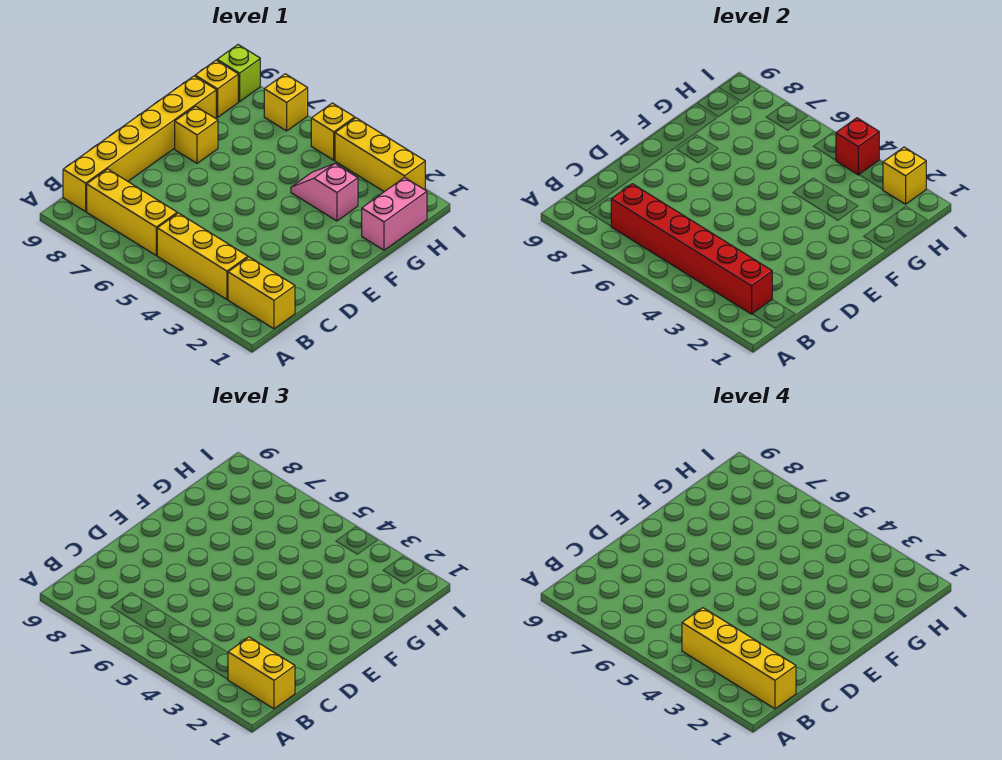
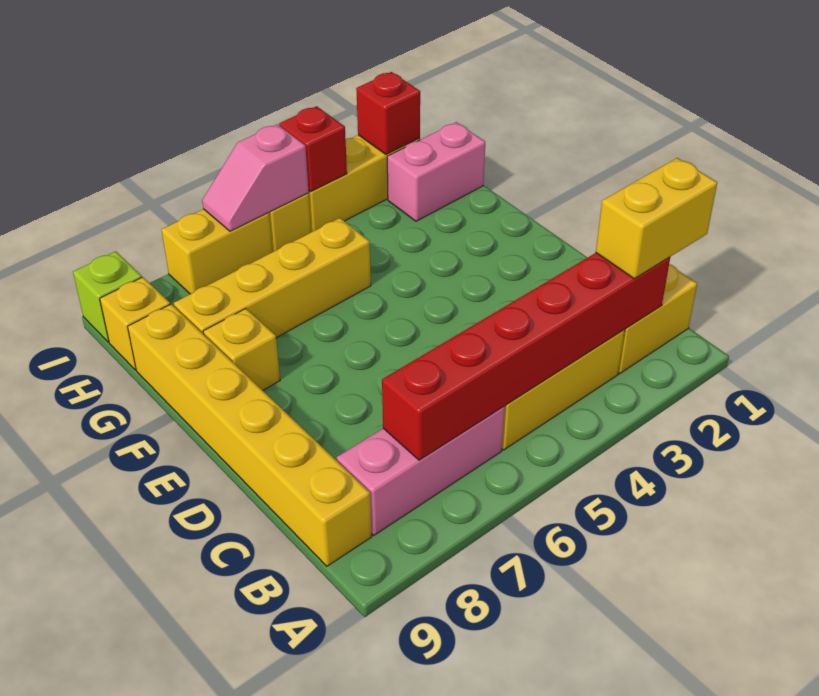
yellow 1x4 brick [682,608,796,709] -> yellow 1x4 brick moved to [174,218,371,338]
yellow 1x3 brick [87,169,177,255] -> pink 1x3 brick [337,406,505,535]
pink 1x2 brick [362,177,427,250] -> pink 1x2 brick turned to [387,122,485,221]
pink 1x2 slope [291,164,358,221] -> pink 1x2 slope moved to [202,124,309,231]
yellow 1x1 brick [883,147,926,204] -> red 1x1 brick [356,72,420,155]
yellow 1x1 brick [264,74,308,131] -> yellow 1x2 brick [162,209,273,294]

